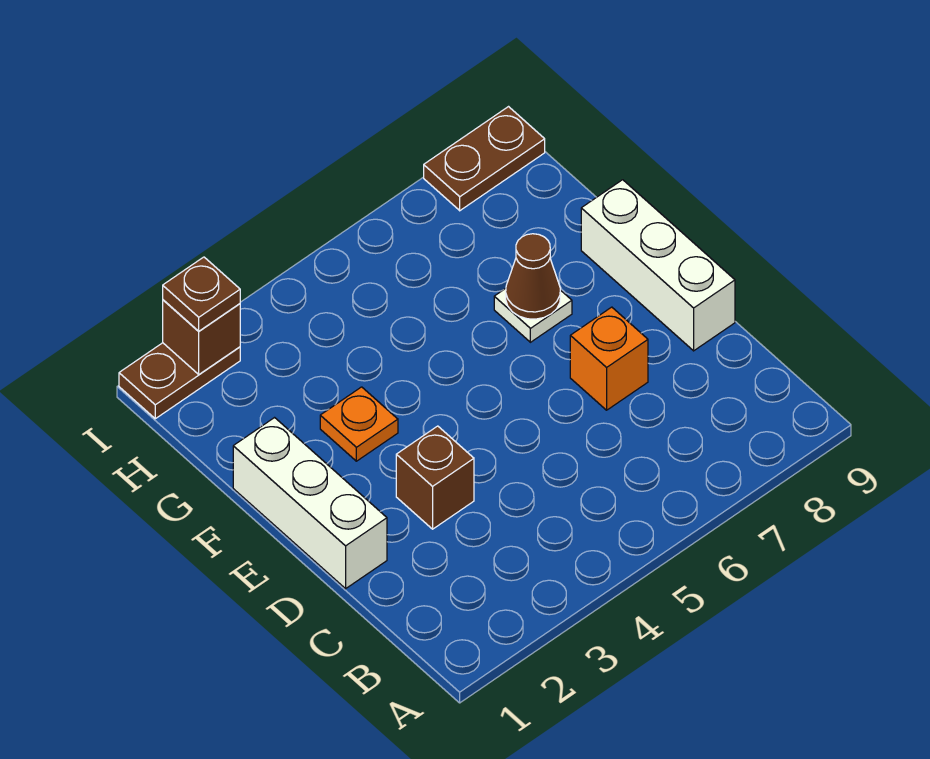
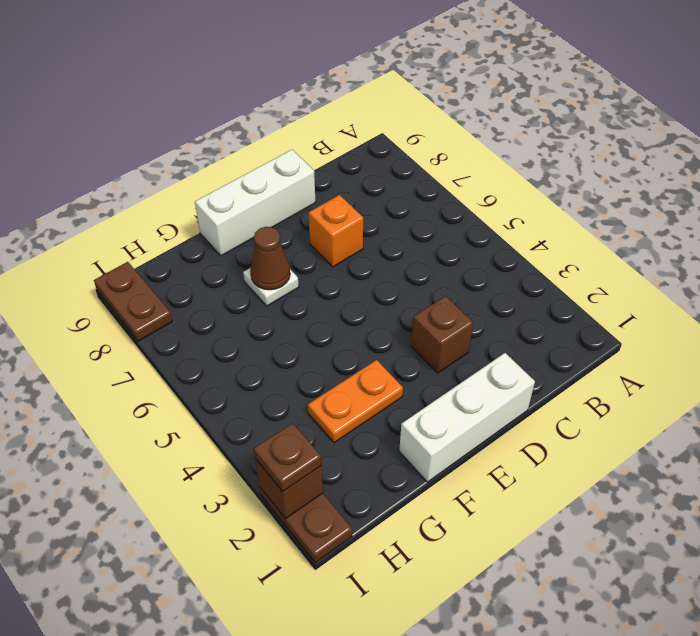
orange 1x1 plate [320,387,398,461] -> orange 1x2 plate [308,360,403,442]

